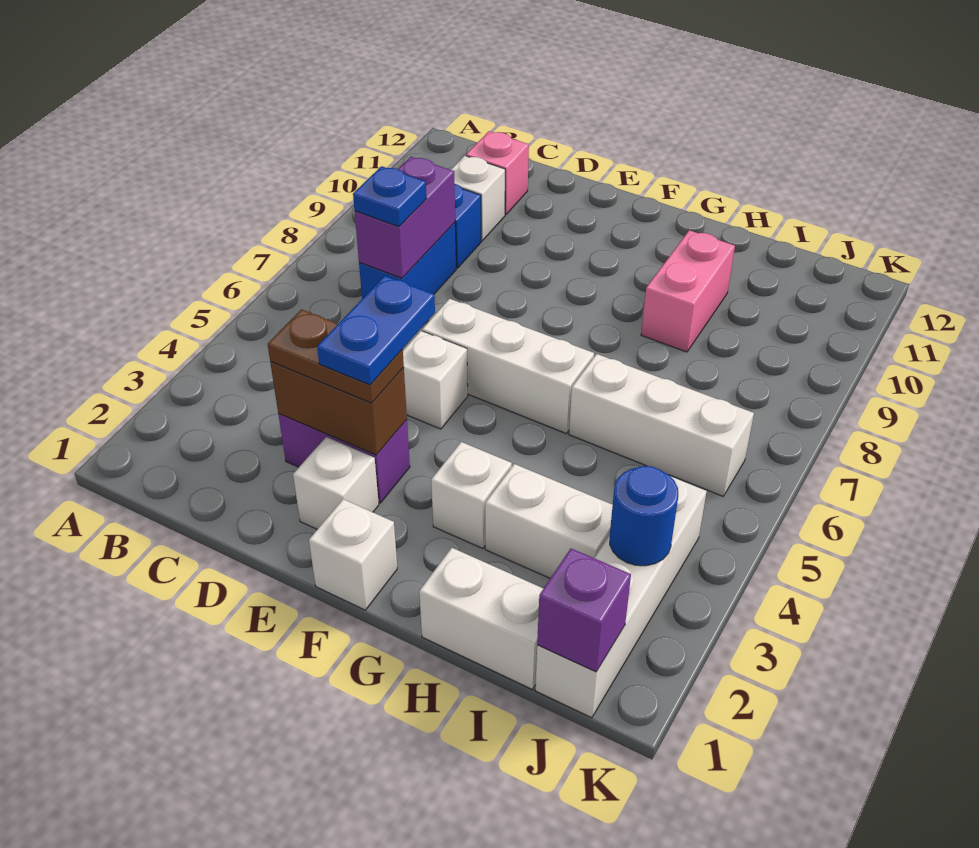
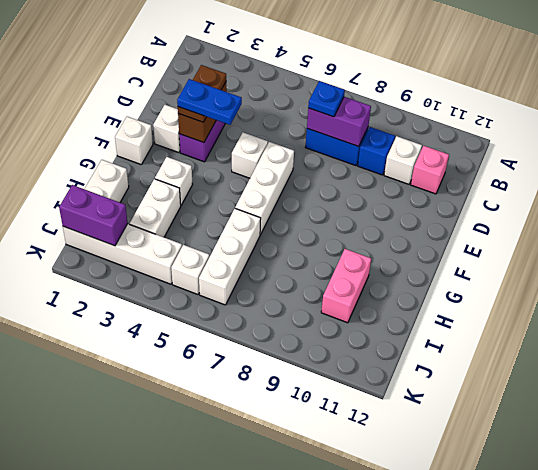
pink 1x2 brick [641,230,735,352] -> pink 1x2 brick turned to [321,249,371,323]
purple 1x1 brick [537,549,631,672] -> purple 1x2 brick [59,185,128,246]
blue 1x1 round brick [610,466,678,566] -> none
none -> white 1x1 brick [171,245,209,295]

